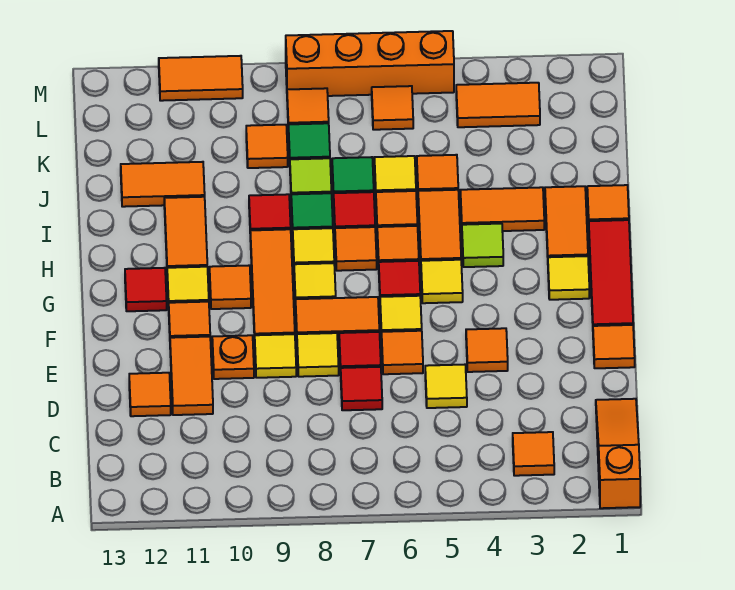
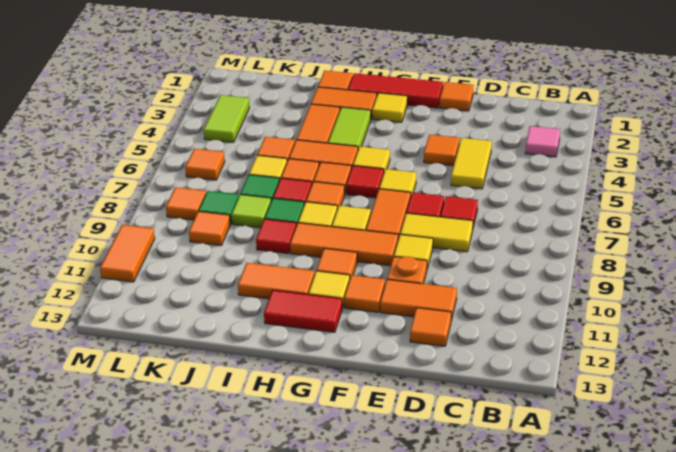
orange 1x3 slope [596,399,640,508] -> none
orange 1x1 tile [513,432,554,476] -> pink 1x1 tile [525,126,560,157]
yellow 1x1 tile [425,365,467,408] -> yellow 1x2 tile [451,138,492,189]
orange 1x1 tile [382,331,423,374] -> none
yellow 1x1 tile [297,333,339,377] -> yellow 1x2 tile [400,213,473,252]
red 1x1 tile [125,268,167,311] -> red 1x2 tile [264,290,342,332]
lime 1x1 tile [462,224,503,267] -> lime 1x2 tile [328,107,371,149]
orange 1x2 tile [121,162,205,207] -> none
orange 1x2 tile [456,83,540,127] -> lime 1x2 tile [204,95,249,142]
orange 1x4 brick [286,31,454,96] -> none

